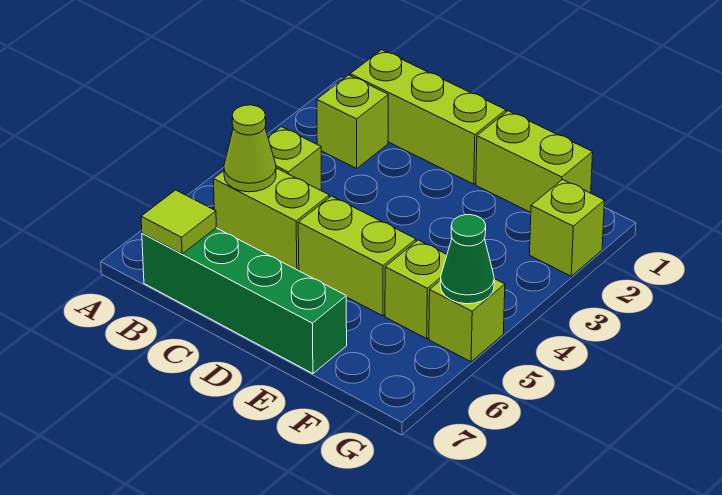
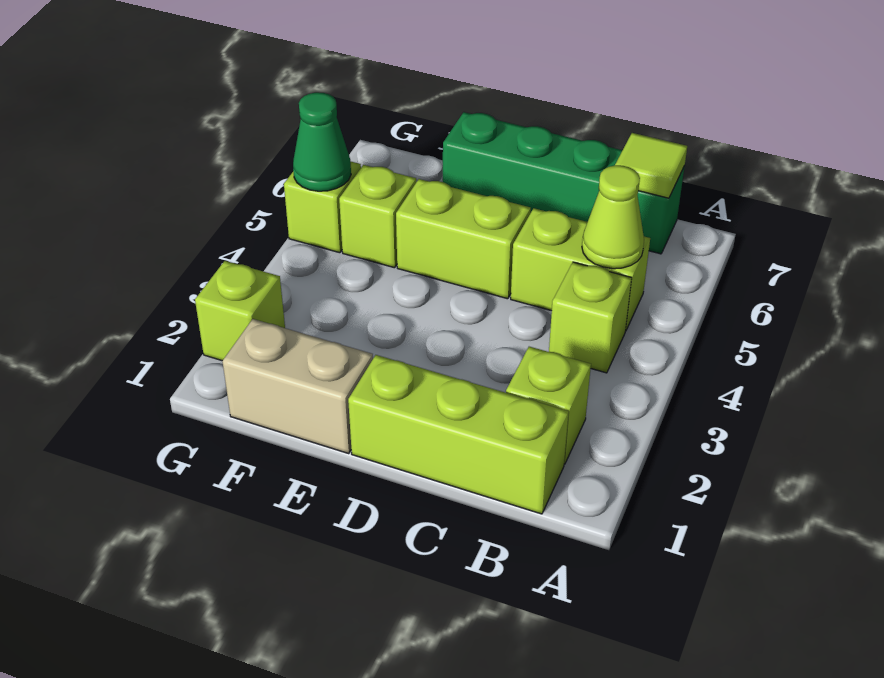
lime 1x2 brick [476,111,593,213] -> tan 1x2 brick [222,319,373,453]

